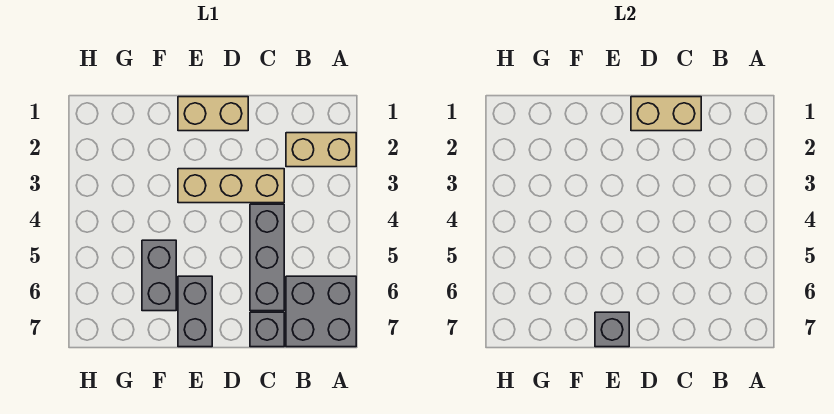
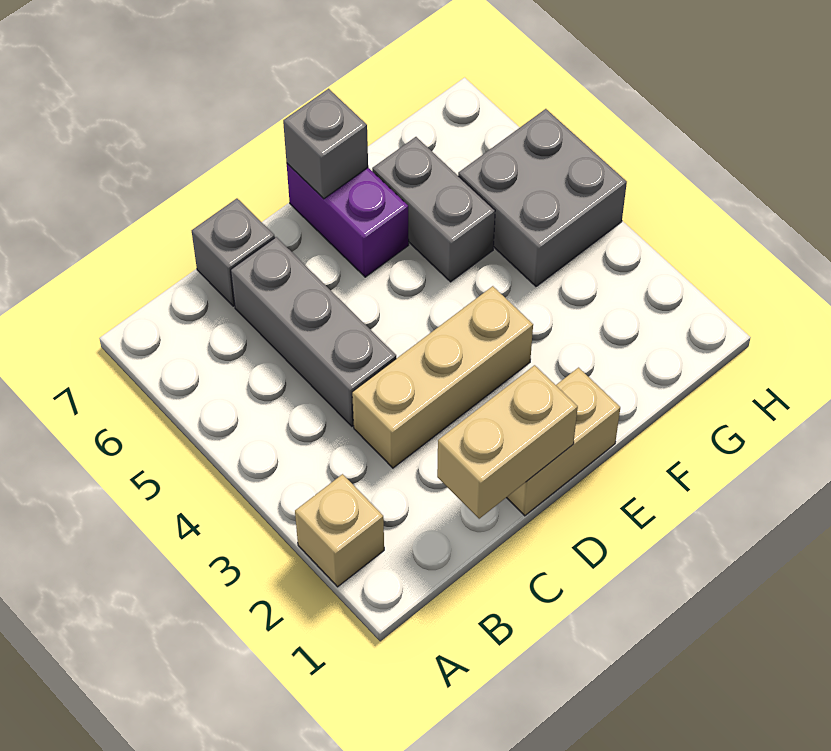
tan 1x2 brick [286,133,356,167] -> tan 1x1 brick [295,474,384,587]
grey 2x2 brick [286,276,356,347] -> grey 2x2 brick moved to [458,109,627,287]
grey 1x2 brick [178,276,212,347] -> purple 1x2 brick [287,164,409,277]

